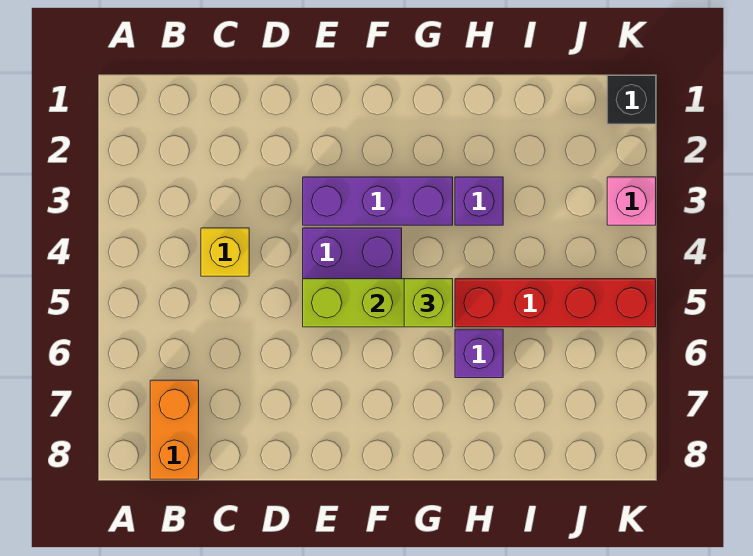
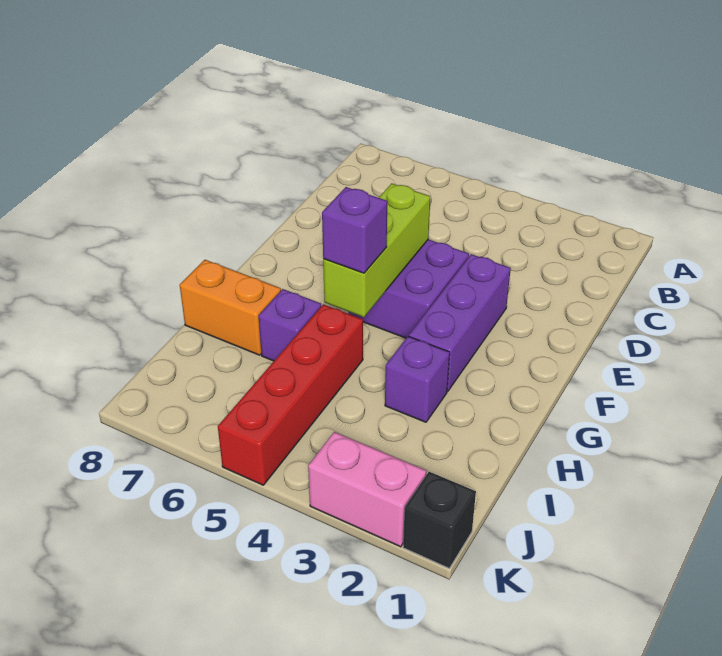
orange 1x2 brick [150,380,199,479] -> orange 1x2 brick moved to [180,260,281,355]
yellow 1x1 brick [201,228,249,276] -> none
lime 1x1 brick [404,279,453,327] -> purple 1x1 brick [322,187,387,273]
pink 1x1 brick [607,177,656,225] -> pink 1x2 brick [308,432,426,547]

